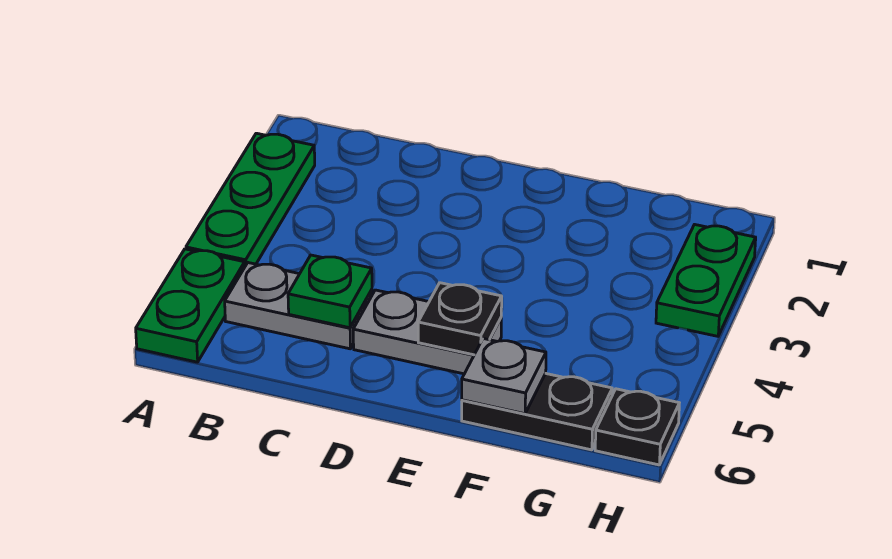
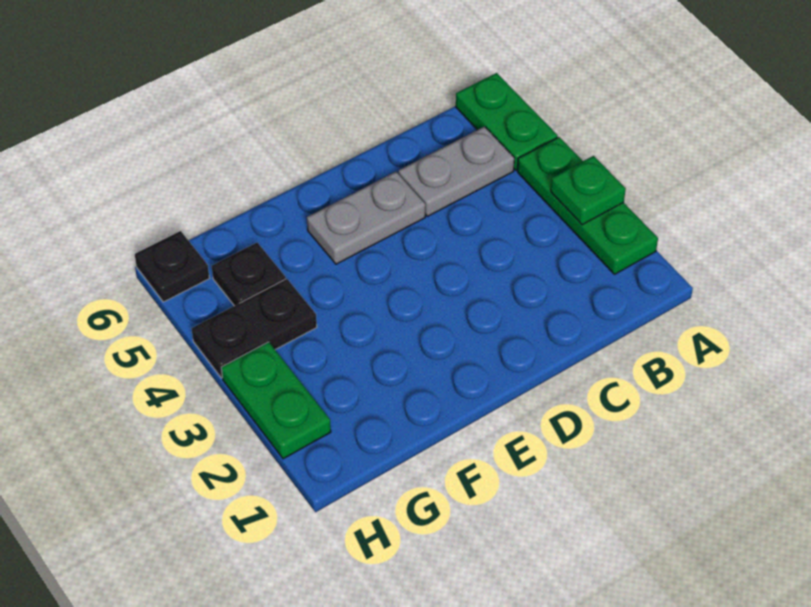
green 1x1 plate [288,255,372,328] -> green 1x1 plate moved to [551,156,626,225]
black 1x1 plate [418,283,502,355] -> black 1x1 plate moved to [212,243,286,306]
black 1x2 plate [462,373,612,450] -> black 1x2 plate moved to [192,279,317,378]
grey 1x1 plate [462,339,546,414] -> none

